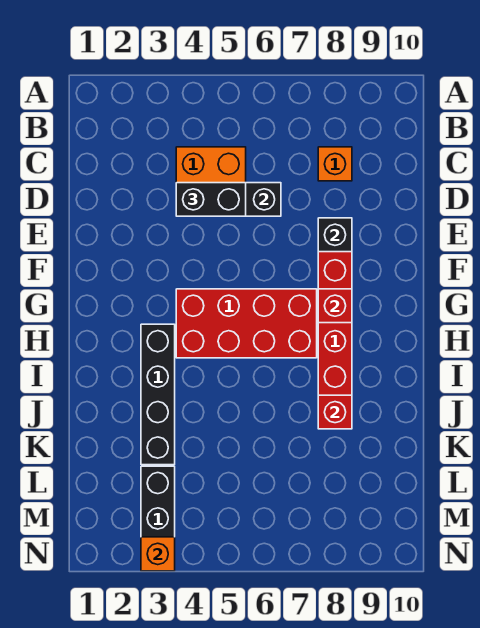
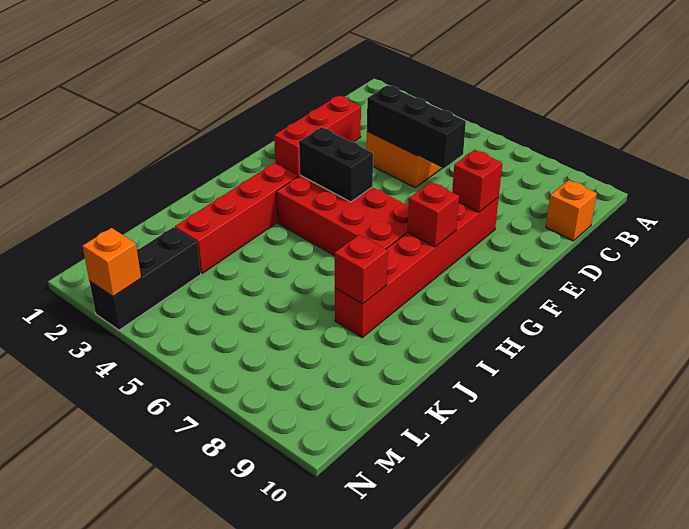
orange 1x1 brick [318,147,352,181] -> orange 1x1 brick moved to [546,180,597,241]
none -> red 1x3 brick [274,95,361,176]
black 1x2 brick [176,183,246,216] -> black 1x2 brick moved to [299,127,373,202]
black 1x1 brick [318,218,352,252] -> red 1x1 brick [452,150,502,212]
black 1x4 brick [141,324,175,465] -> red 1x4 brick [175,163,298,273]

